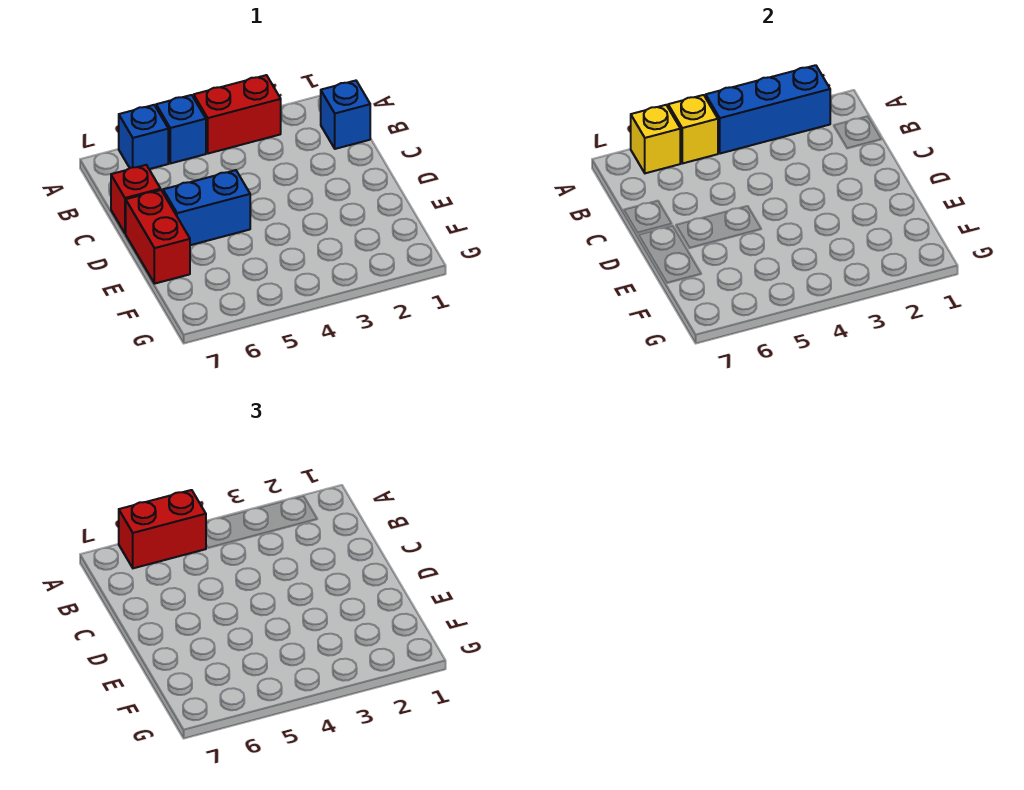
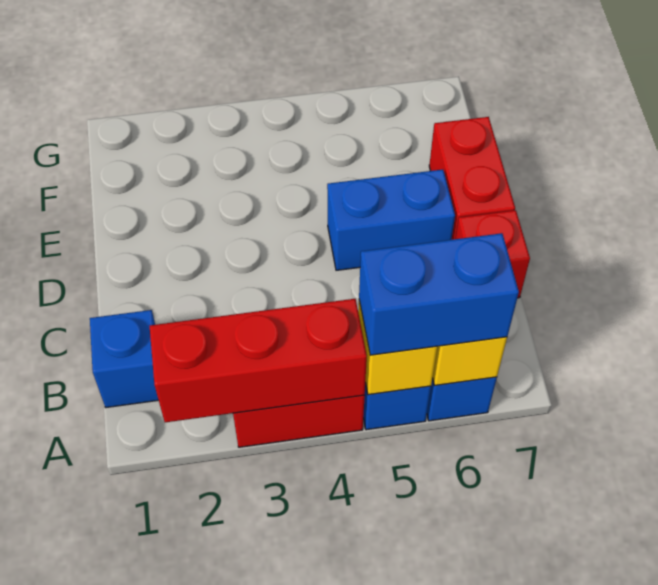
blue 1x3 brick [706,65,830,154] -> red 1x3 brick [150,299,367,422]
red 1x2 brick [119,490,206,568] -> blue 1x2 brick [359,233,519,355]

